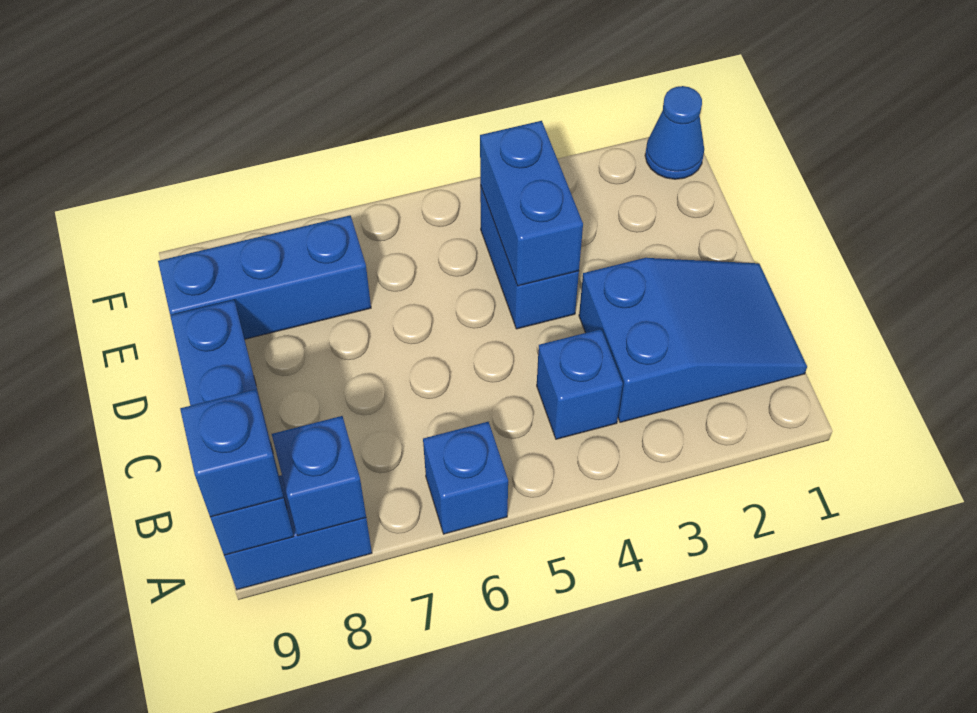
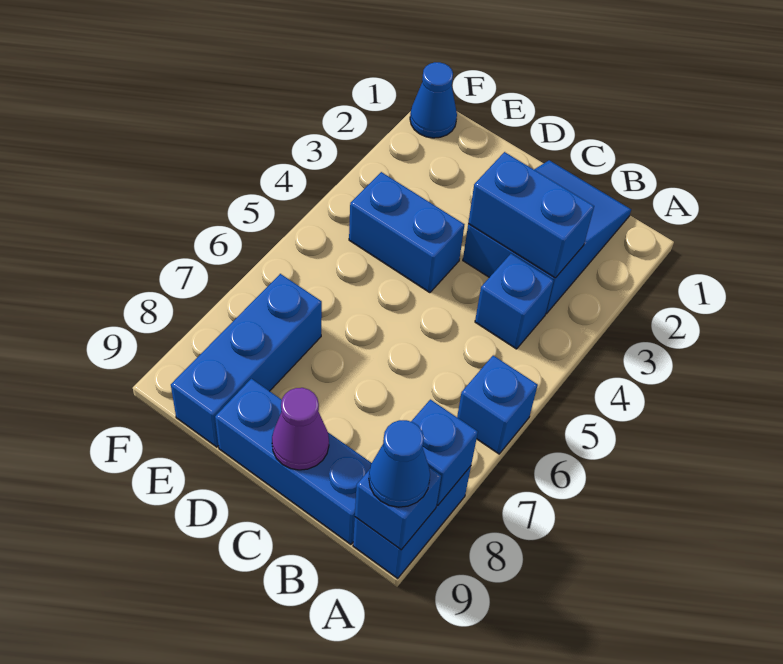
blue 1x1 brick [180,389,284,517] -> blue 1x1 cone [369,420,430,507]
none -> purple 1x1 cone [272,388,329,470]
blue 1x2 brick [480,121,583,286] -> blue 1x2 brick moved to [468,152,594,278]

